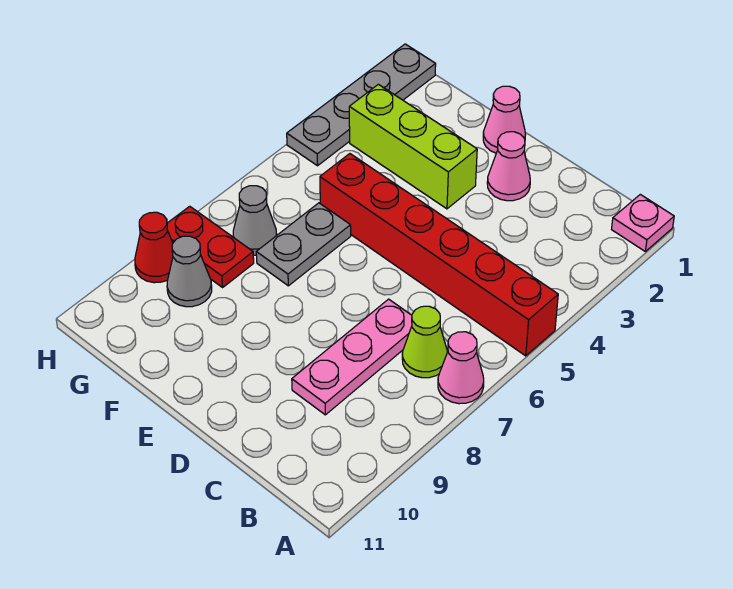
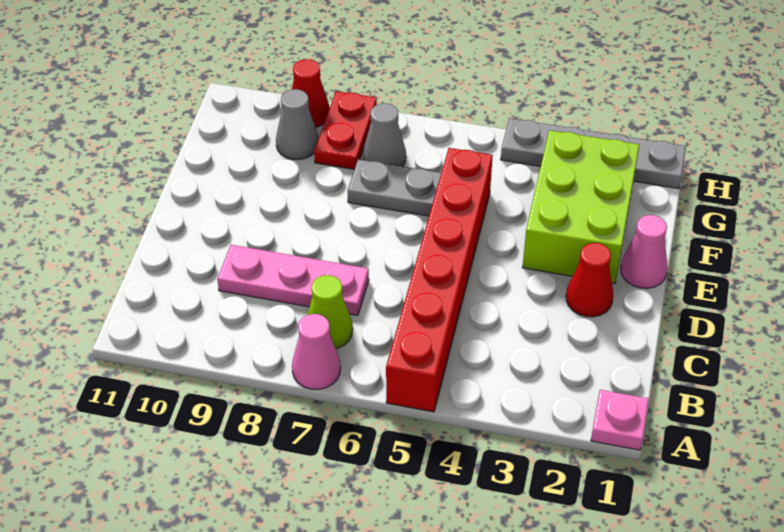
pink 1x1 cone [487,132,530,201] -> red 1x1 cone [566,243,613,317]
lime 1x3 brick [349,84,477,209] -> lime 2x3 brick [522,130,639,284]

